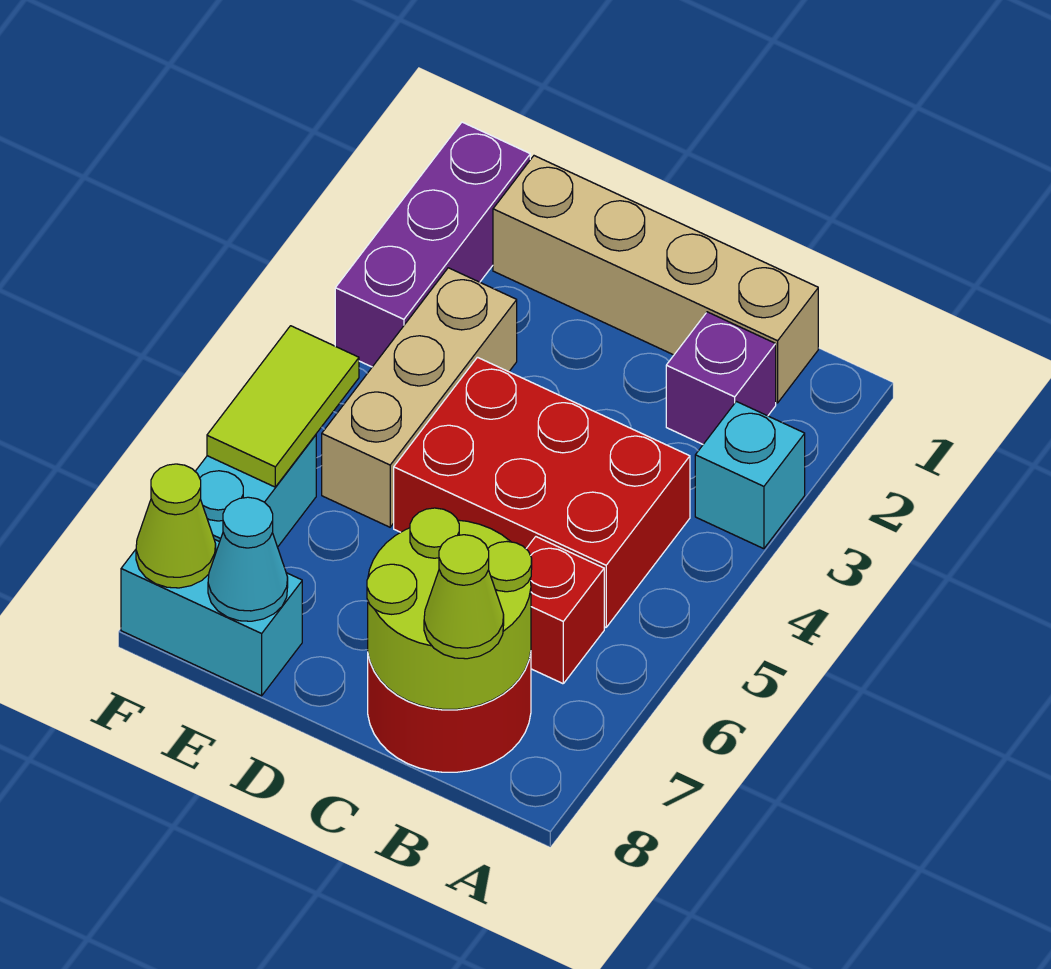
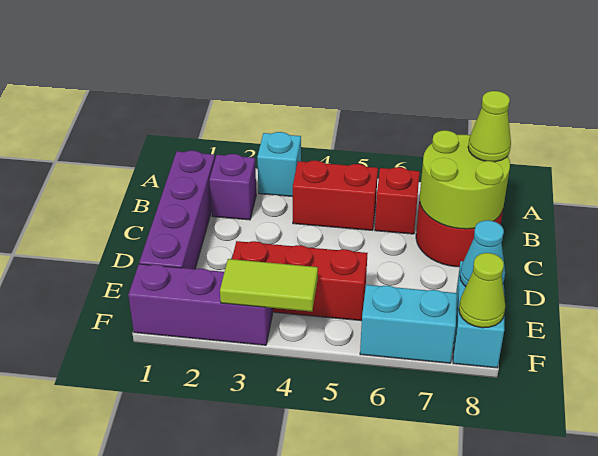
tan 1x4 brick [493,156,818,403] -> purple 1x4 brick [139,151,215,269]
red 2x3 brick [394,357,690,627] -> red 1x2 brick [293,161,378,230]
tan 1x3 brick [322,268,517,527] -> red 1x3 brick [232,241,368,321]
lime 1x2 tile [207,326,359,487] -> lime 1x2 tile moved to [220,259,318,312]

